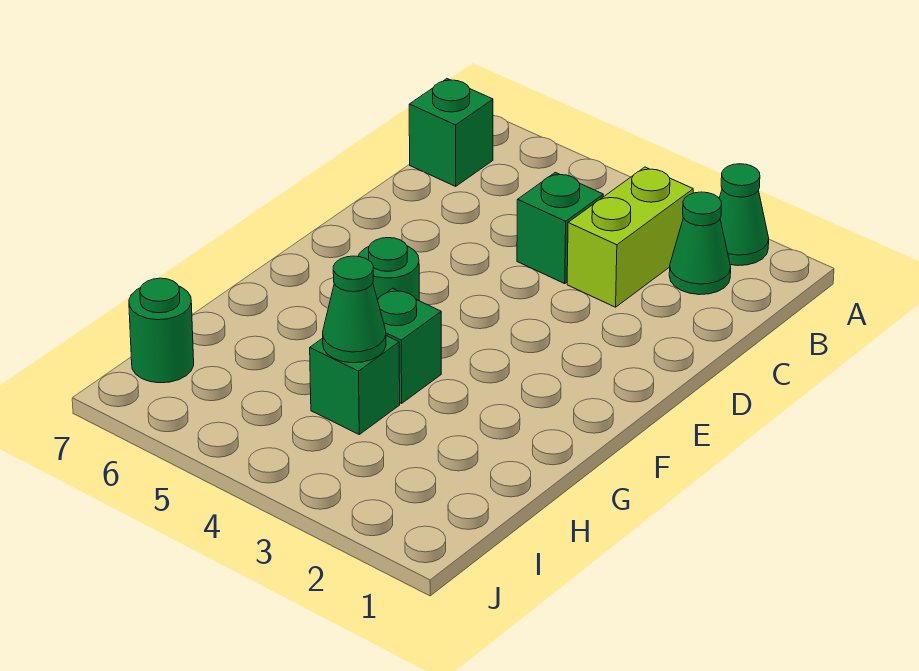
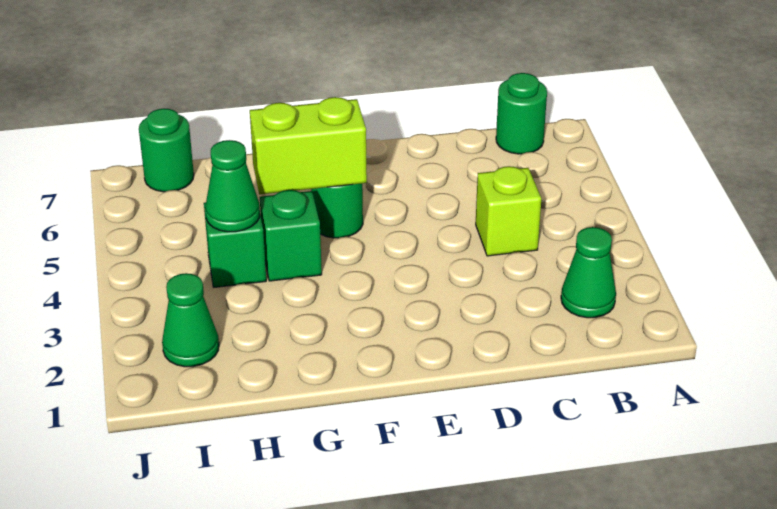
green 1x1 cone [719,164,769,266] -> green 1x1 cone moved to [162,273,219,367]
lime 1x2 brick [567,167,693,307] -> lime 1x2 brick moved to [250,97,367,194]
green 1x1 brick [409,79,493,186] -> green 1x1 round brick [496,73,547,154]
green 1x1 brick [517,172,603,284] -> lime 1x1 brick [476,166,541,256]

